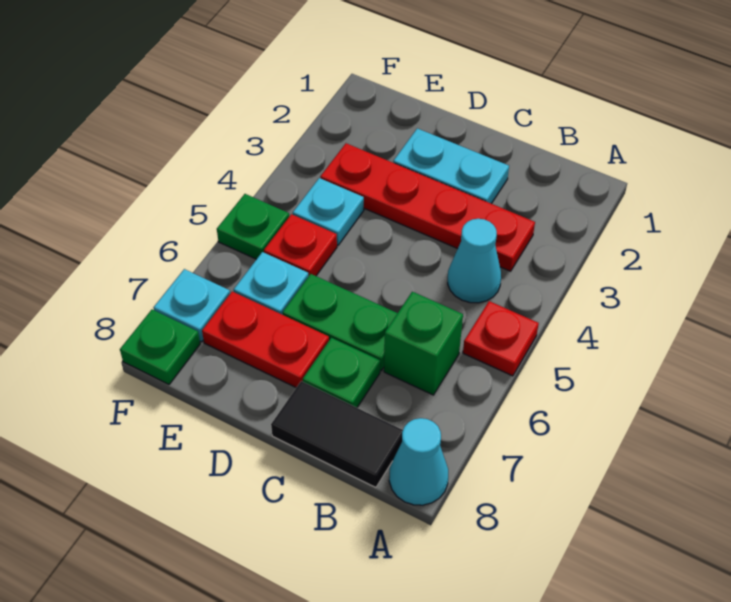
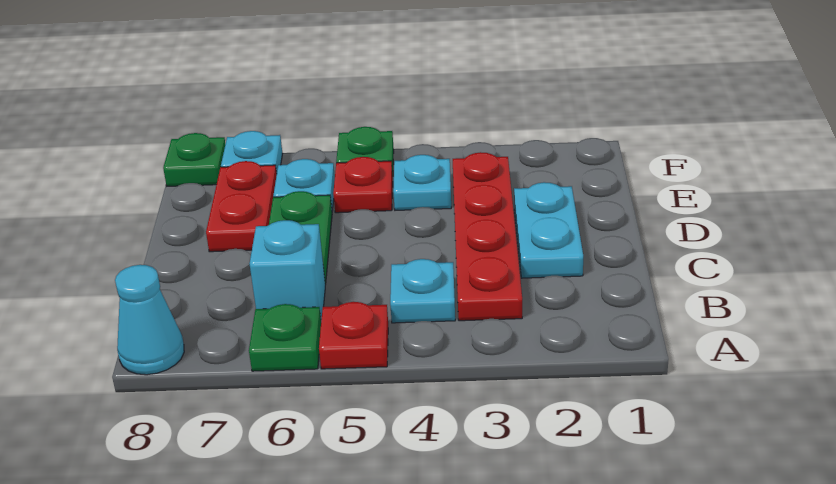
cyan 1x1 cone [448,219,501,303] -> cyan 1x1 plate [390,259,455,323]
green 1x1 brick [384,292,463,395] -> cyan 1x1 brick [250,220,325,319]
black 1x2 tile [271,381,403,487] -> none
green 1x1 plate [303,338,380,408] -> green 1x1 plate moved to [249,304,321,371]

